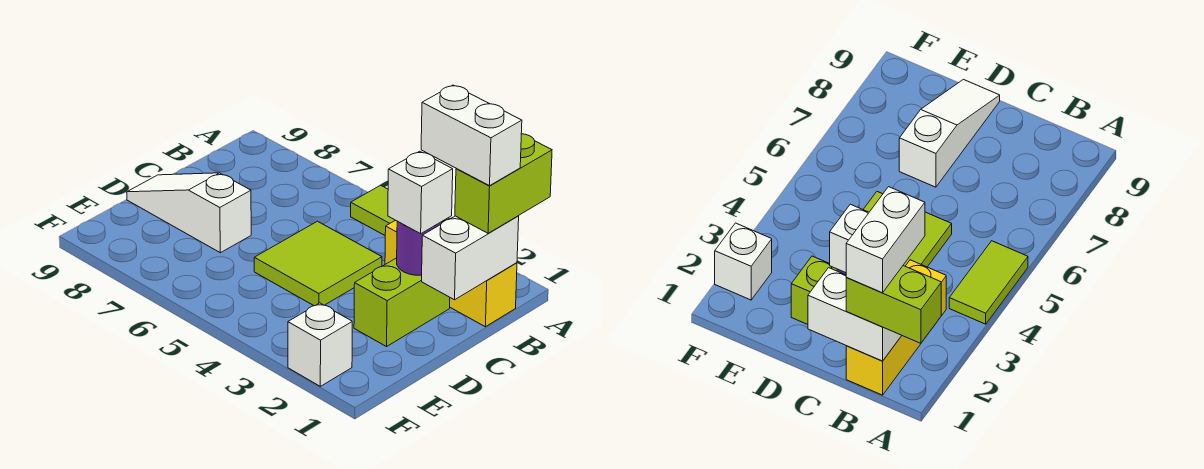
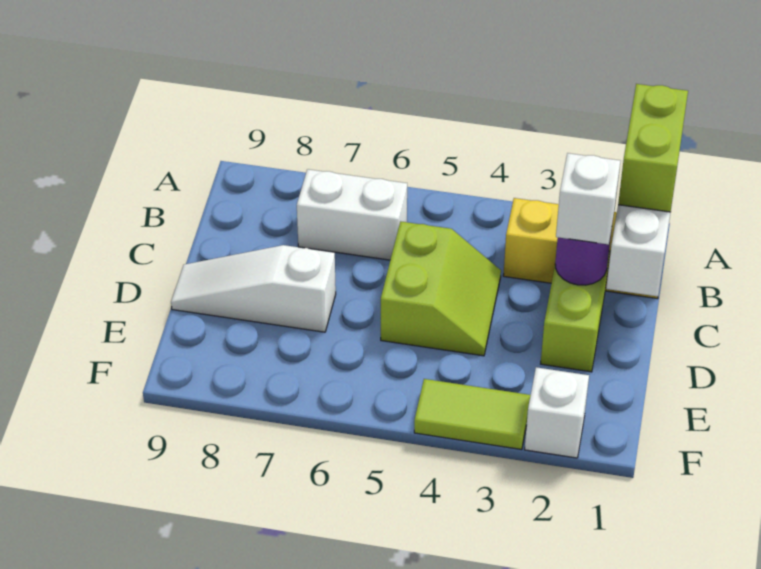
lime 1x2 tile [351,185,445,235] -> lime 1x2 tile moved to [414,379,531,450]
white 1x2 brick [421,85,522,186] -> white 1x2 brick moved to [297,169,407,260]
lime 2x2 tile [254,221,382,306] -> lime 2x2 slope [381,221,501,356]

